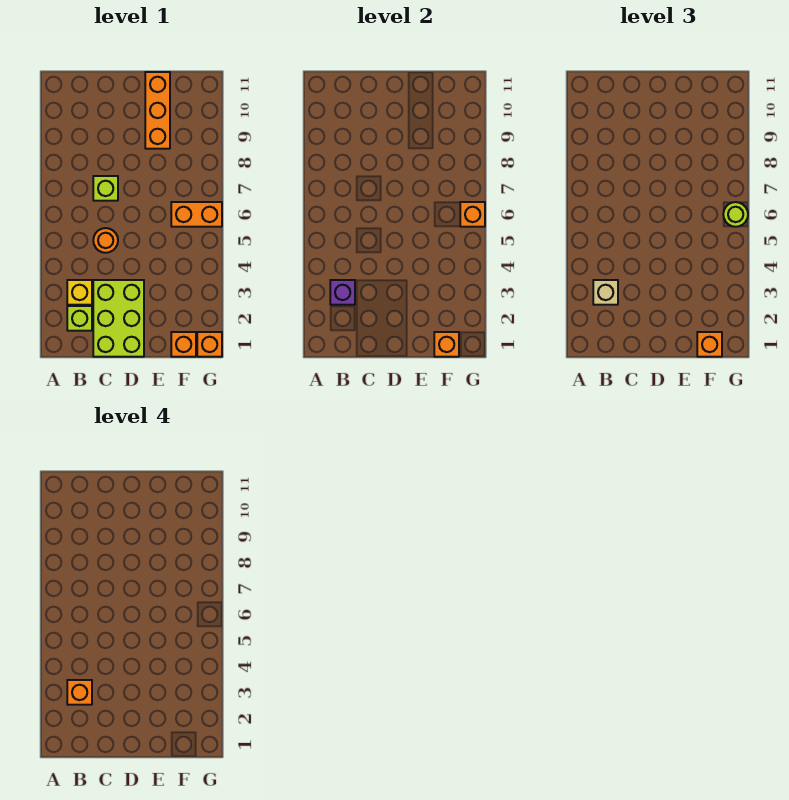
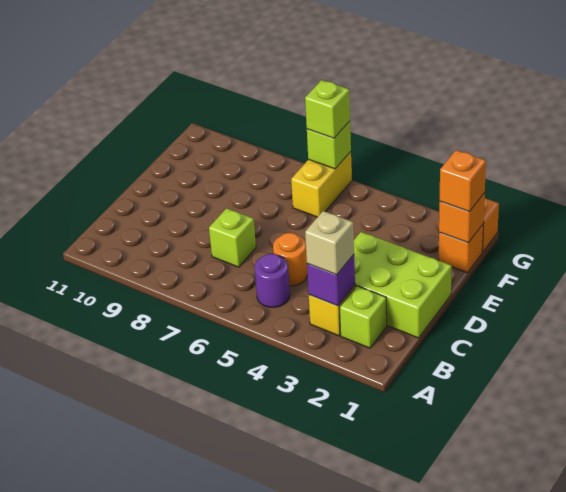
orange 1x1 brick [67,680,92,705] -> none
none -> purple 1x1 round brick [255,254,290,307]
orange 1x3 brick [145,72,170,149] -> none
orange 1x2 brick [171,202,222,227] -> yellow 1x2 brick [291,152,352,217]
orange 1x1 brick [460,202,485,227] -> lime 1x1 brick [307,121,351,169]
lime 1x1 round brick [723,202,748,227] -> lime 1x1 brick [305,80,350,138]

